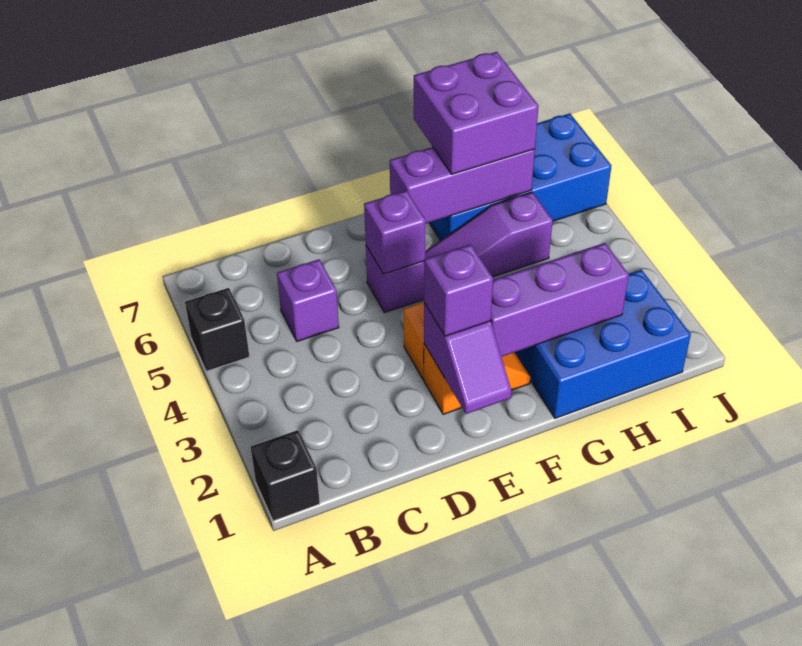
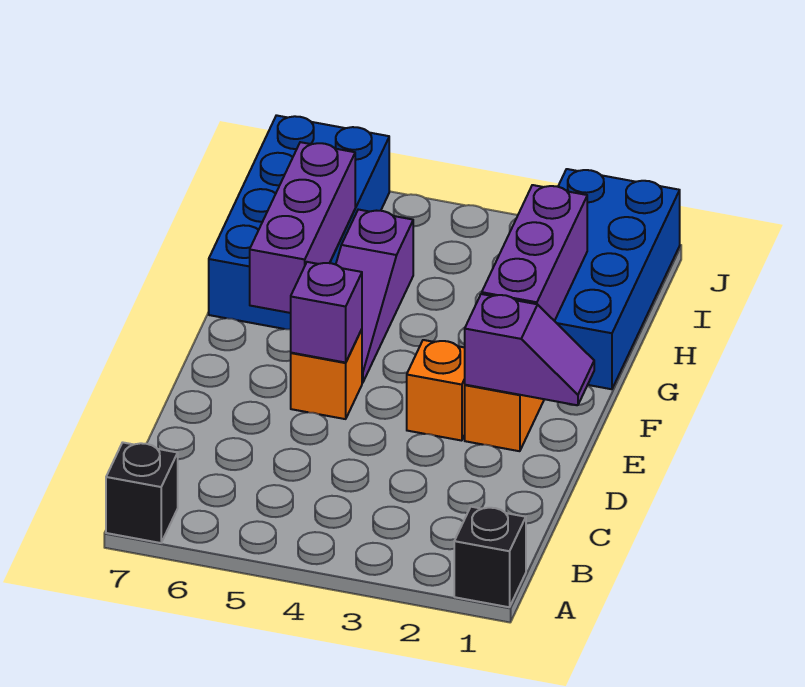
black 1x1 brick [185,288,250,371] -> black 1x1 brick moved to [106,442,178,543]
purple 1x1 brick [277,259,339,341] -> none
purple 1x1 brick [424,244,493,336] -> none
purple 1x1 brick [366,246,424,313] -> orange 1x1 brick [291,329,362,419]
blue 2x3 brick [515,270,691,418] -> blue 2x4 brick [555,169,680,389]
purple 2x2 brick [414,52,539,174] -> none

